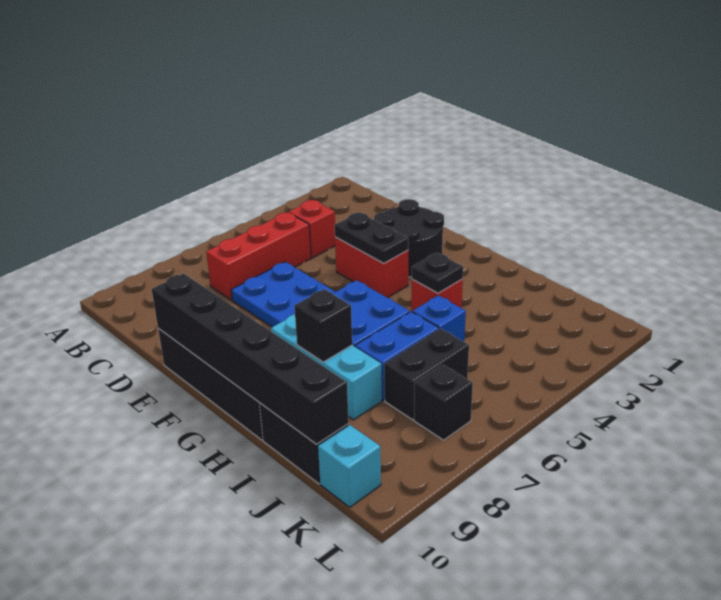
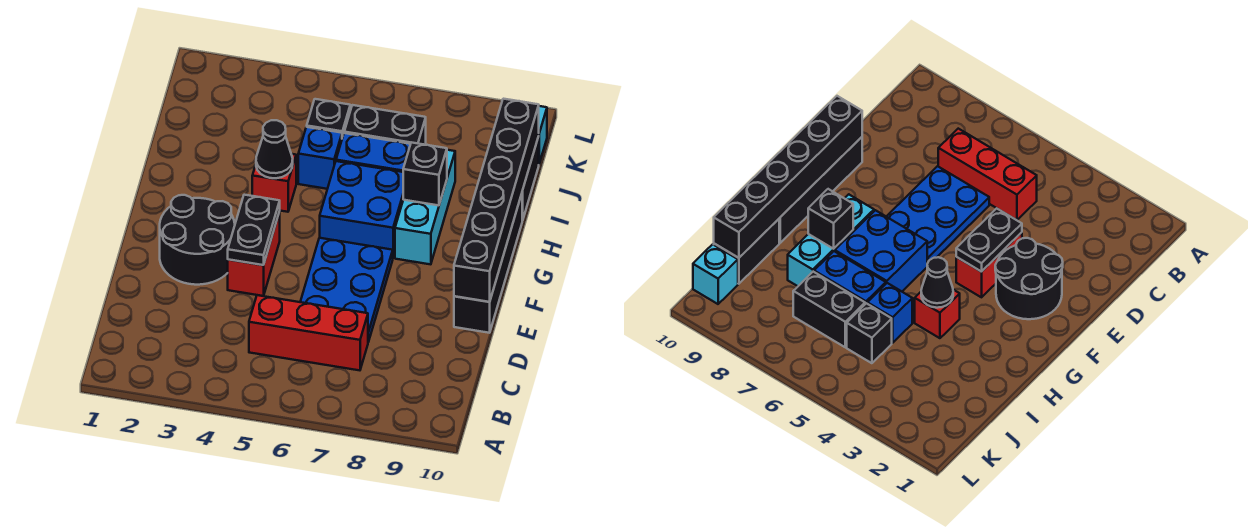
red 1x1 brick [289,200,335,258] -> none
black 1x1 plate [412,253,463,293] -> black 1x1 cone [256,120,293,178]
black 1x1 brick [414,364,473,440] -> black 1x1 brick moved to [307,99,350,138]

